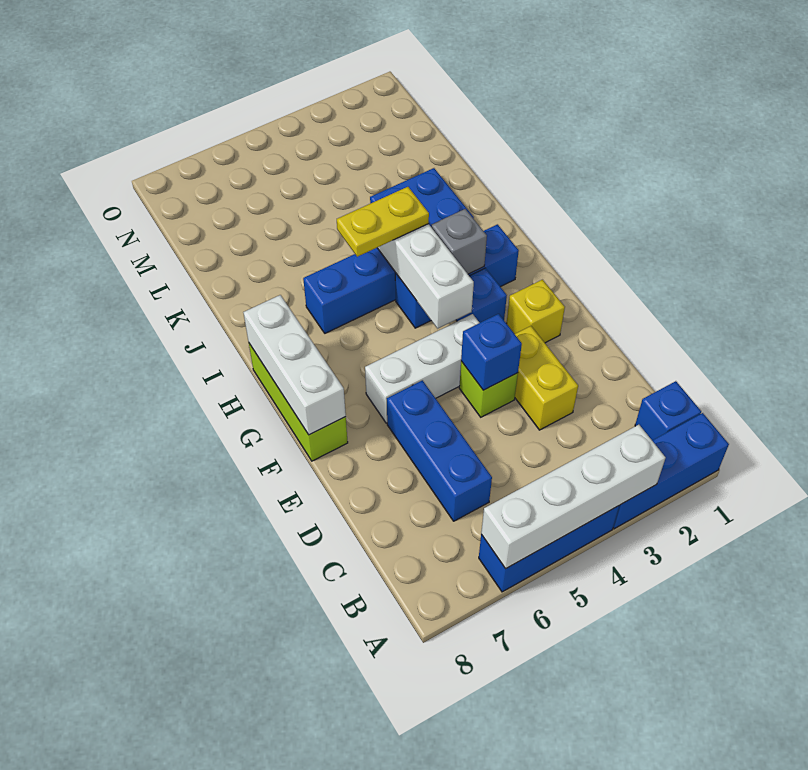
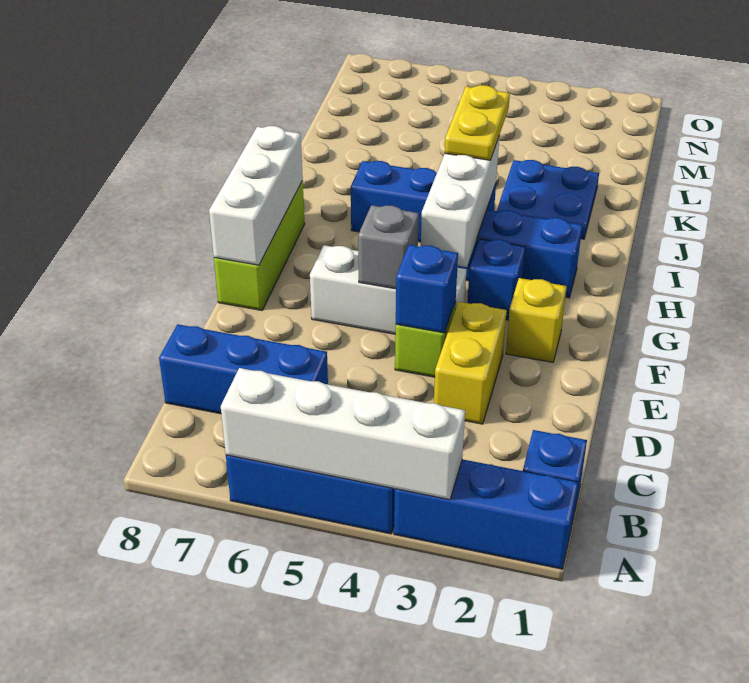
blue 1x3 brick [387,380,492,521] -> blue 1x3 brick turned to [159,324,328,414]
grey 1x1 brick [431,209,487,274] -> grey 1x1 brick moved to [358,205,419,289]
yellow 1x2 plate [337,187,429,257] -> yellow 1x2 plate turned to [445,85,510,160]

